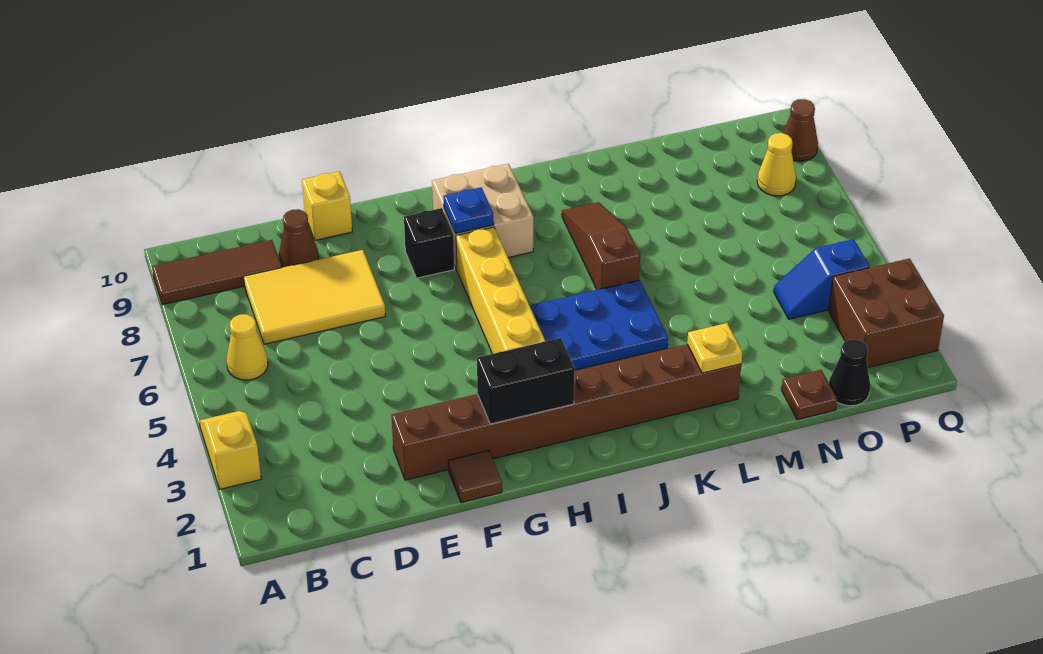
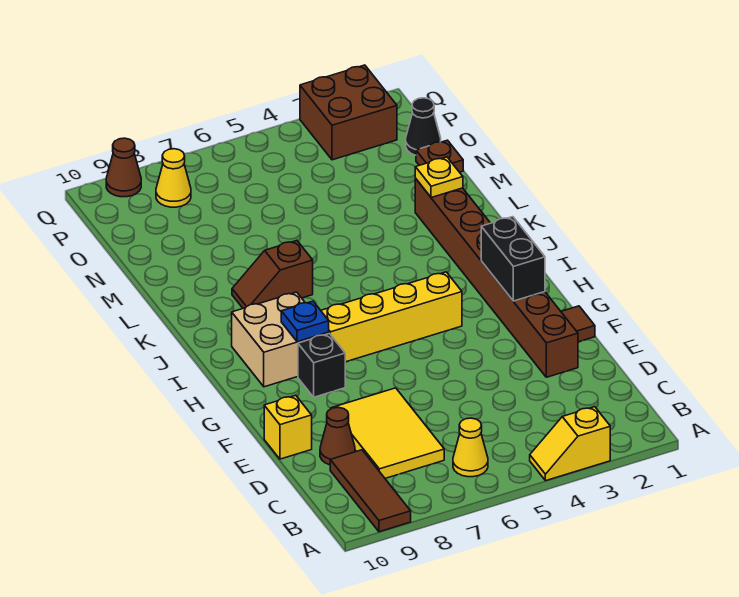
blue 2x3 plate [530,280,668,370] -> none
brown 1x3 slope [562,202,640,290] -> brown 1x2 slope [232,241,313,308]
blue 1x2 slope [774,239,870,319] -> none

